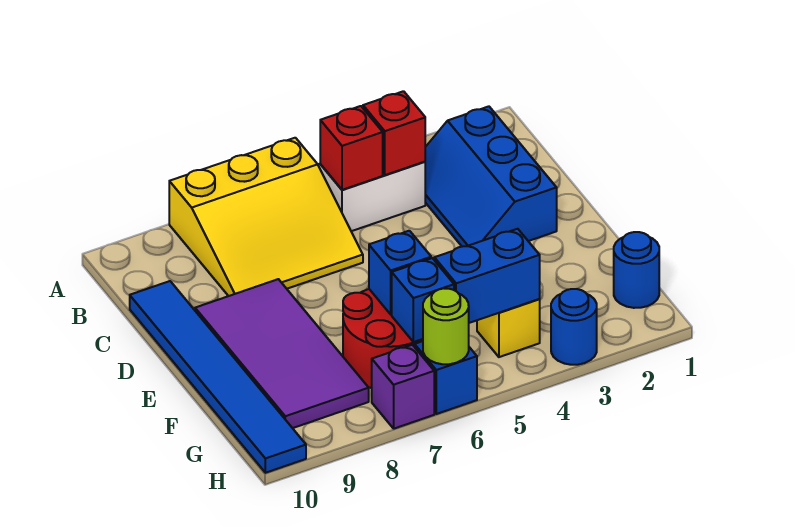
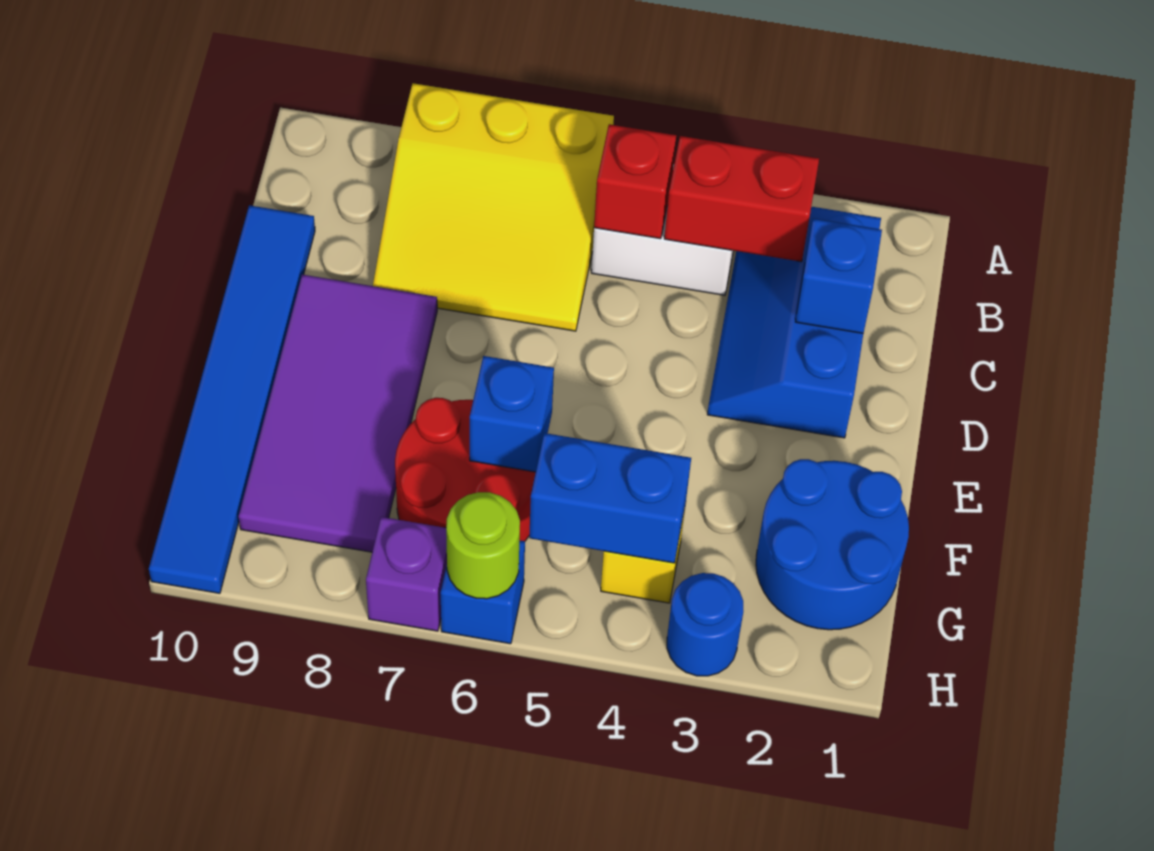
red 1x1 brick [363,91,425,175] -> red 1x2 brick [664,136,819,262]
blue 1x1 round brick [614,232,659,308] -> blue 2x2 round brick [756,459,909,630]
blue 1x1 brick [392,258,454,342] -> blue 1x1 brick moved to [795,218,882,333]

